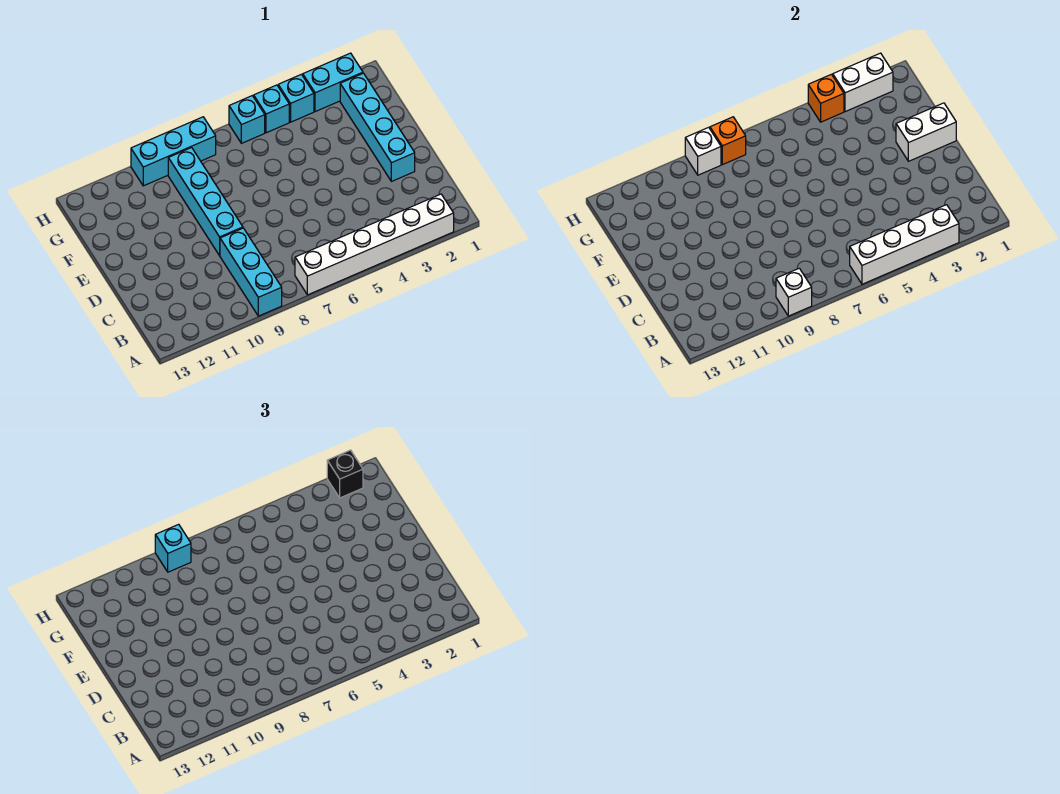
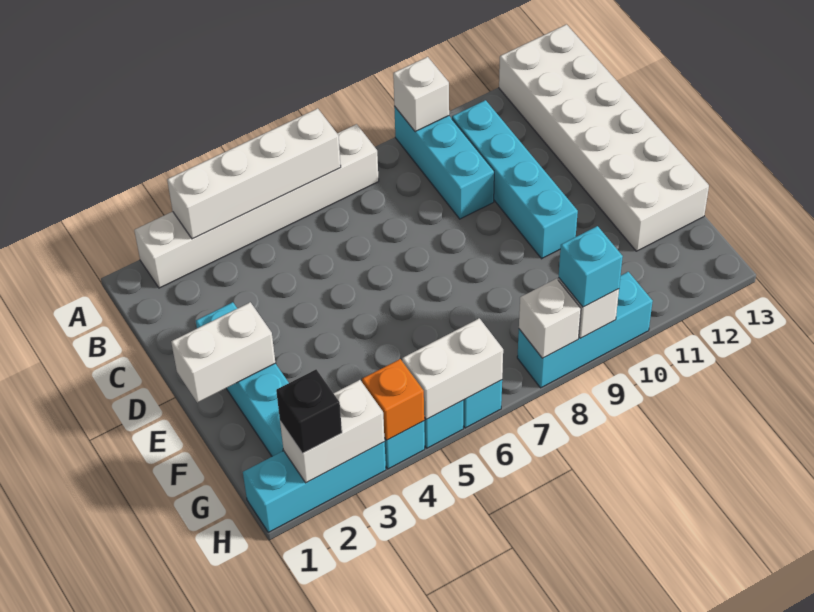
none -> white 2x6 brick [499,25,709,251]
cyan 1x4 brick [168,148,243,256] -> cyan 1x4 brick moved to [452,100,578,259]
cyan 1x2 brick [303,53,363,112] -> cyan 1x3 brick [243,442,386,532]
none -> white 1x2 brick [402,318,503,419]
orange 1x1 brick [710,117,746,165] -> white 1x1 brick [519,279,581,358]

